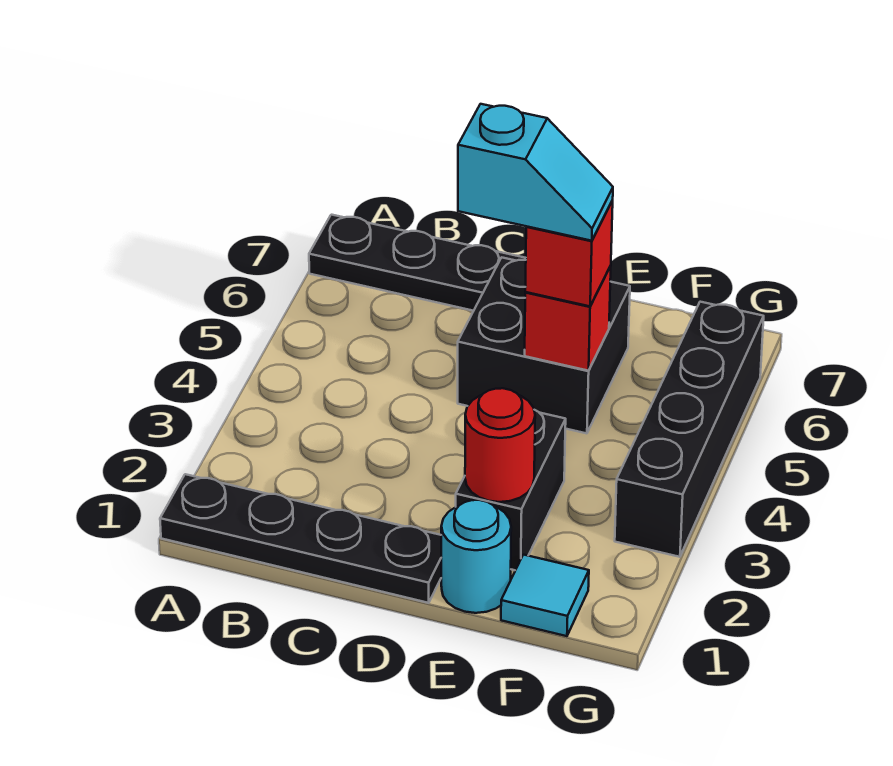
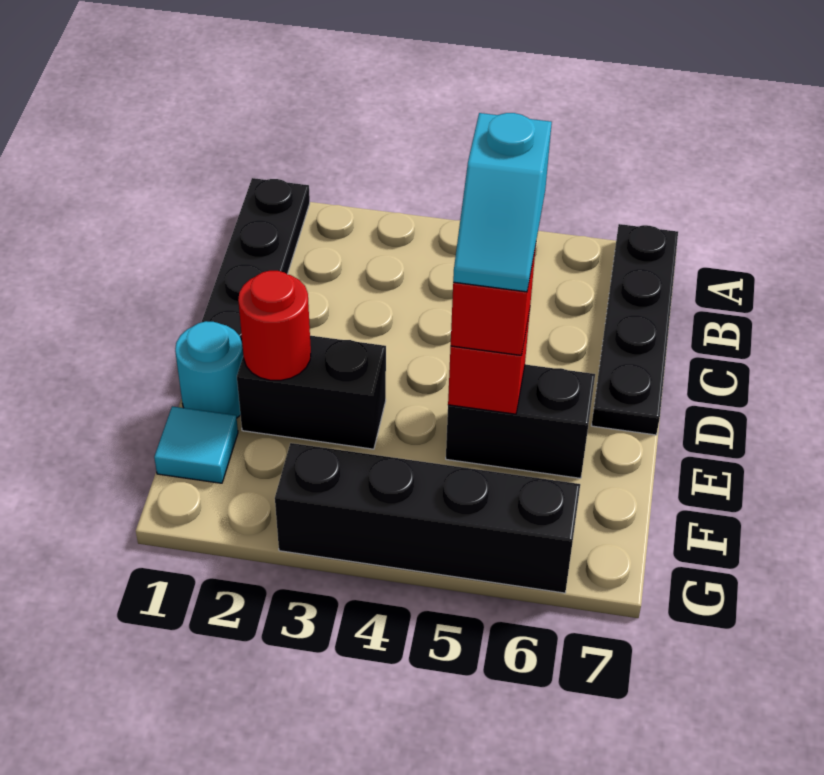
black 2x2 brick [458,258,630,433] -> black 1x2 brick [446,365,595,478]

